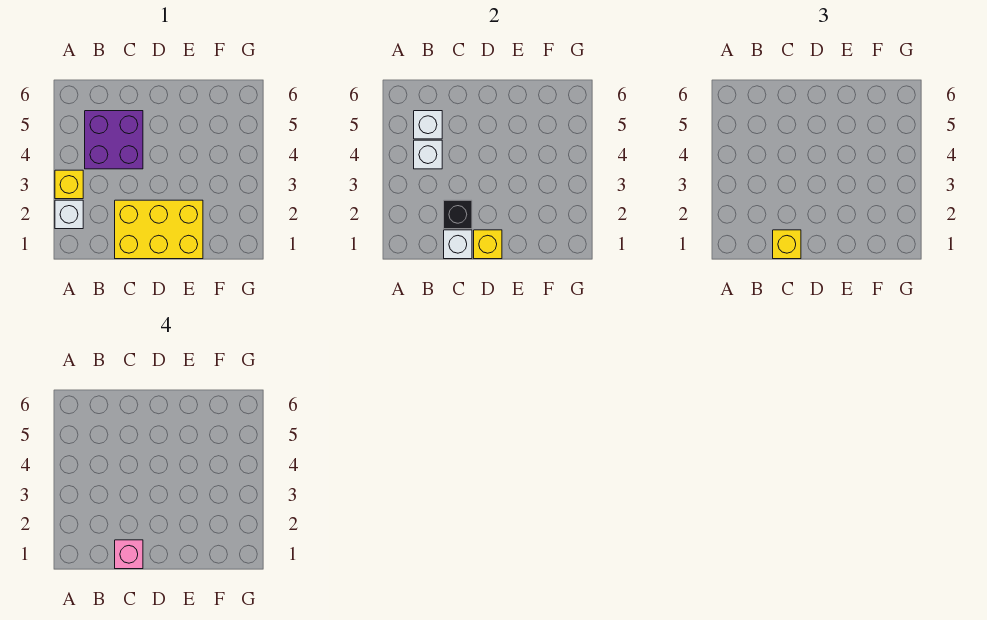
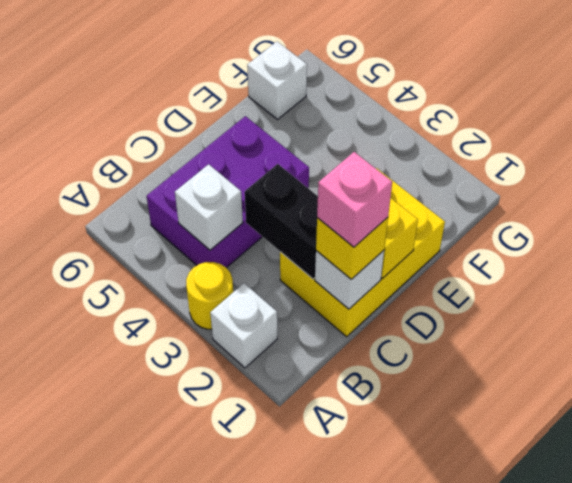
yellow 1x1 brick [55,170,83,199] -> yellow 1x1 round brick [186,262,233,329]
purple 2x2 brick [85,111,143,169] -> purple 2x3 brick [147,116,309,268]
white 1x1 brick [414,111,442,139] -> white 1x1 brick moved to [247,42,307,119]
black 1x1 brick [444,200,472,229] -> black 1x2 brick [245,164,318,279]

